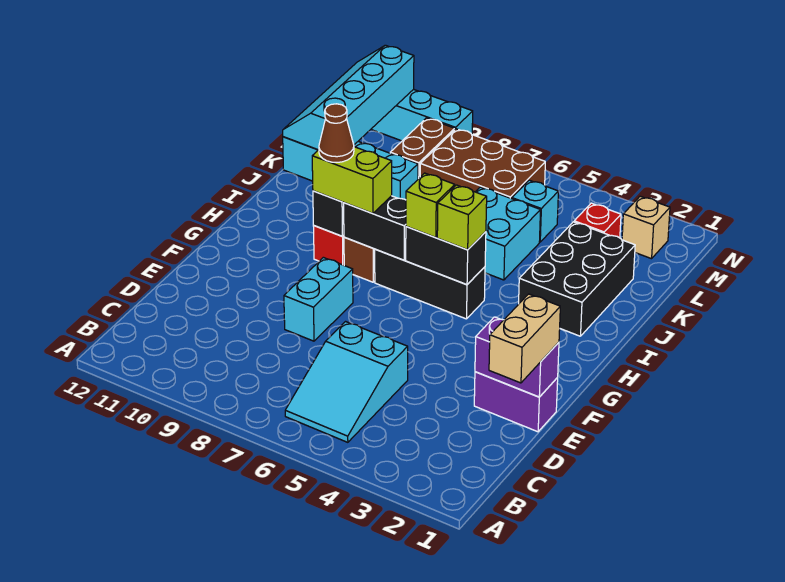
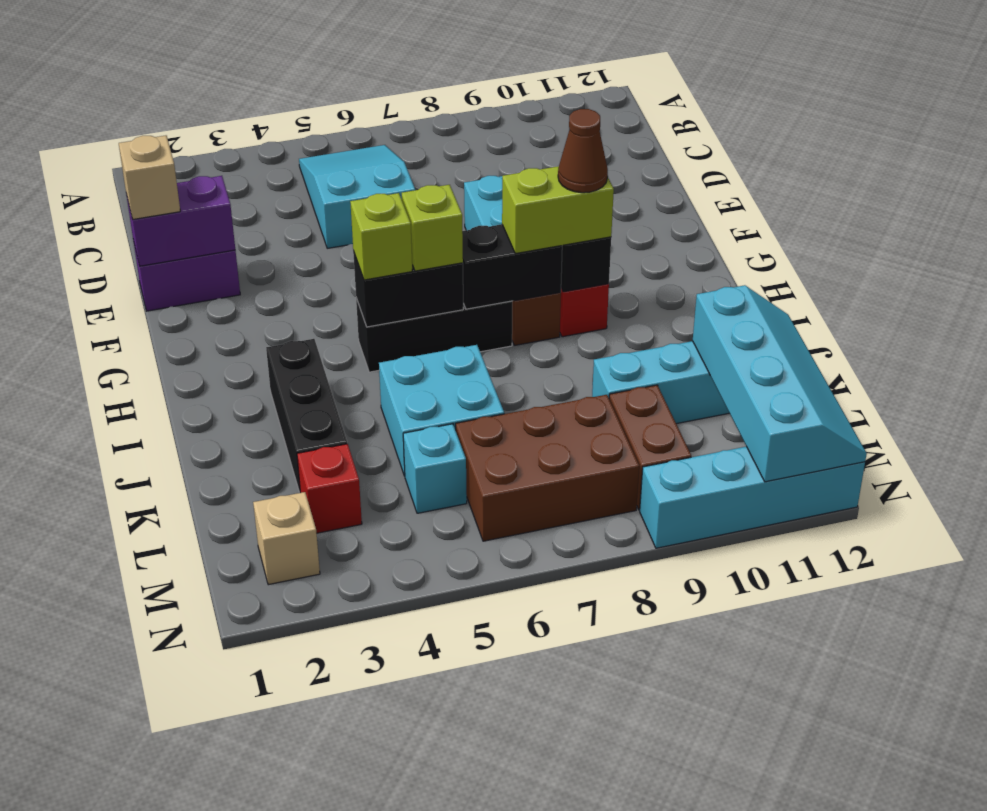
tan 1x2 brick [489,294,560,383] -> tan 1x1 brick [119,136,180,219]
black 2x3 brick [519,222,635,336] -> black 1x3 brick [266,339,347,493]

